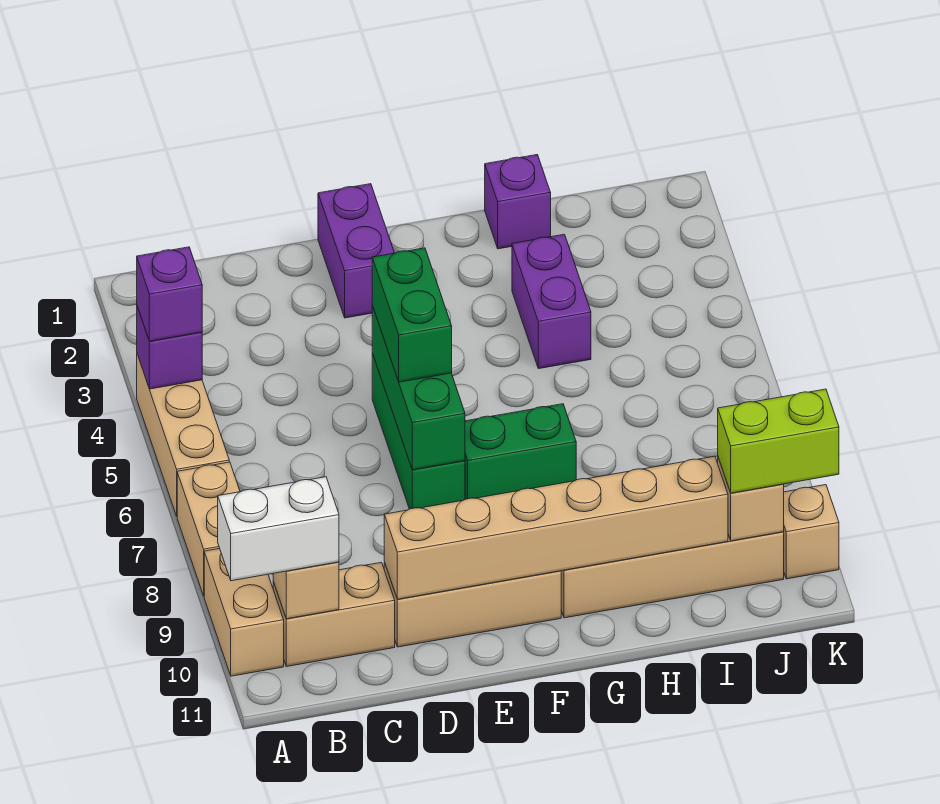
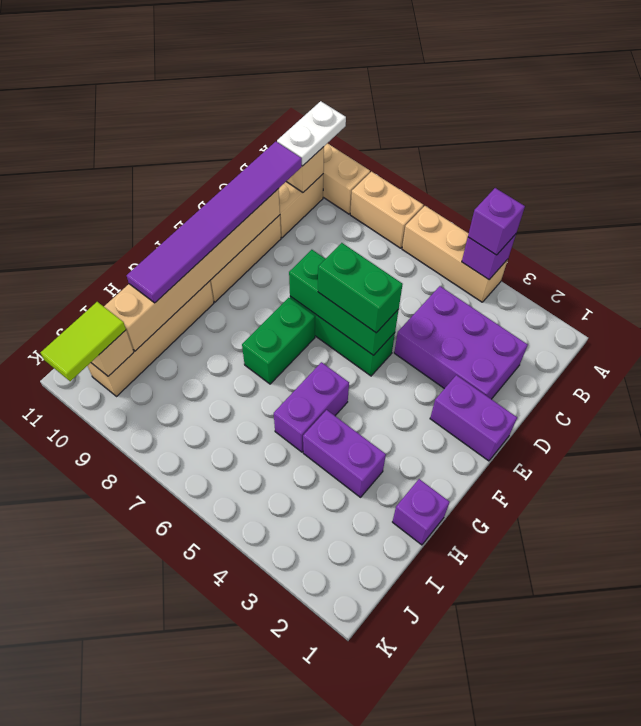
white 1x2 brick [218,477,339,581] -> white 1x2 plate [277,101,346,166]
none -> purple 2x3 brick [394,286,528,399]
none -> purple 1x6 tile [127,142,302,303]
none -> purple 1x2 brick [274,362,349,452]
lime 1x2 brick [718,389,839,493] -> lime 1x2 tile [40,302,126,381]
tan 1x1 brick [784,485,839,579] -> none

